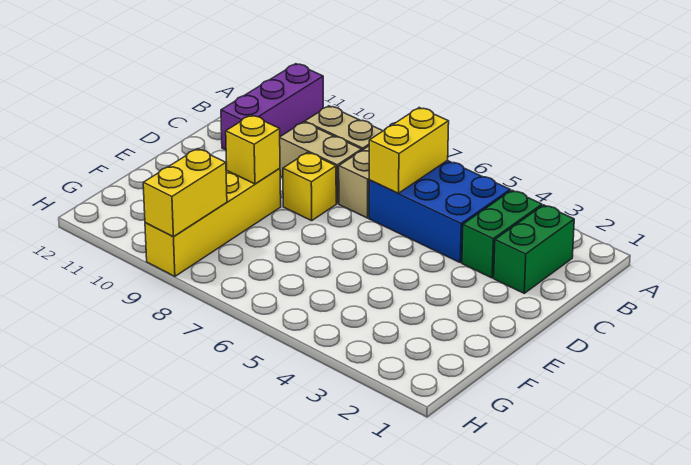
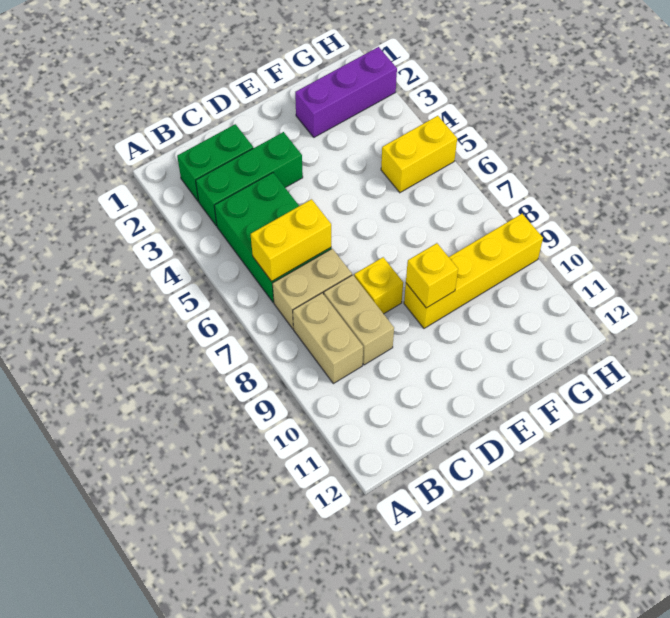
purple 1x3 brick [221,64,323,150] -> purple 1x3 brick moved to [295,47,397,137]
green 1x2 brick [462,190,542,278] -> green 1x3 brick [196,132,303,226]
blue 2x3 brick [369,161,510,263] -> green 2x3 brick [214,173,331,303]
yellow 1x2 brick [143,149,227,237] -> yellow 1x2 brick moved to [381,116,457,193]

